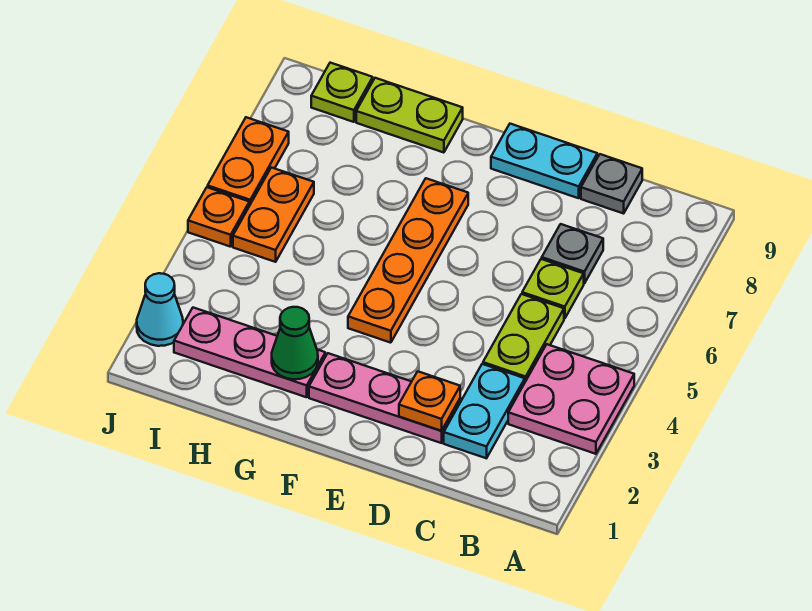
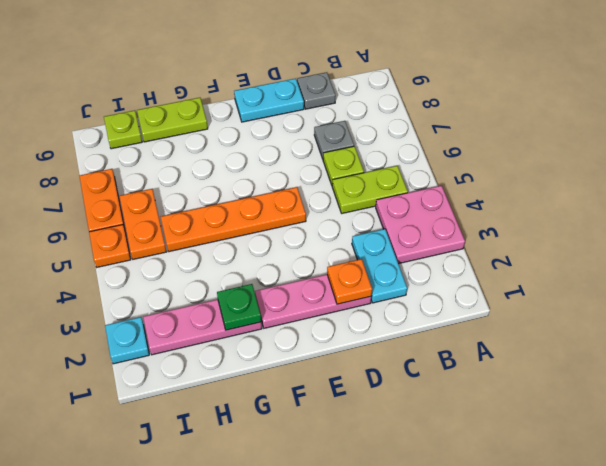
lime 1x2 plate [483,294,564,382] -> lime 1x2 plate turned to [332,166,408,213]
orange 1x4 plate [348,178,468,343] -> orange 1x4 plate turned to [161,187,306,252]
green 1x1 cone [272,307,318,379] -> green 1x1 plate [217,284,261,330]
cyan 1x1 cone [137,273,183,346] -> cyan 1x1 plate [105,317,149,364]

